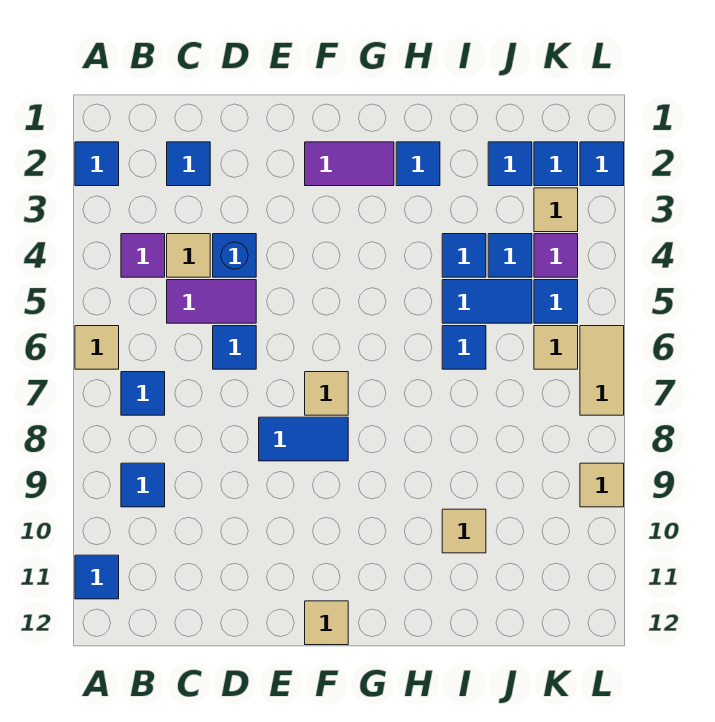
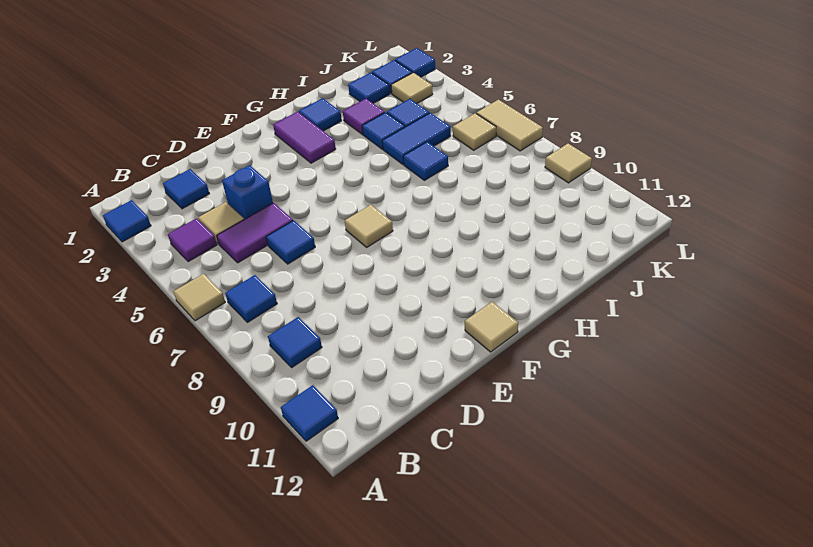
blue 1x2 tile [259,417,348,461] -> none
purple 1x2 tile [305,142,394,186] -> purple 1x2 tile turned to [273,112,336,163]
tan 1x1 tile [442,509,486,553] -> none
purple 1x1 tile [534,234,578,277] -> purple 1x1 tile moved to [343,99,385,134]
blue 1x1 tile [534,280,578,323] -> none

